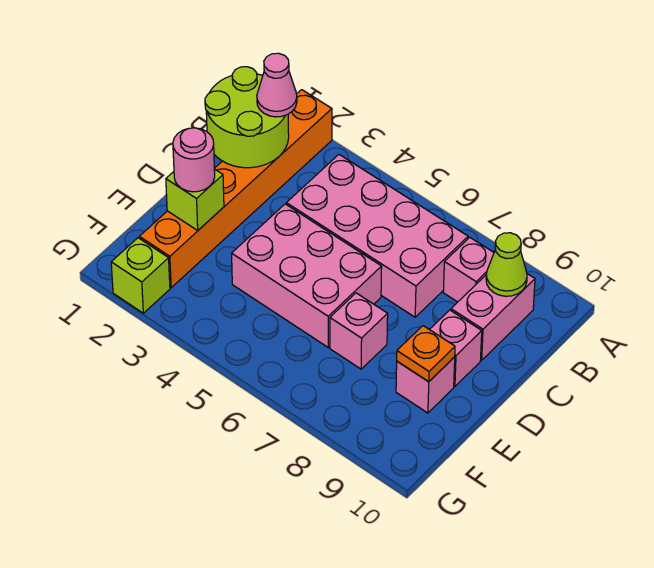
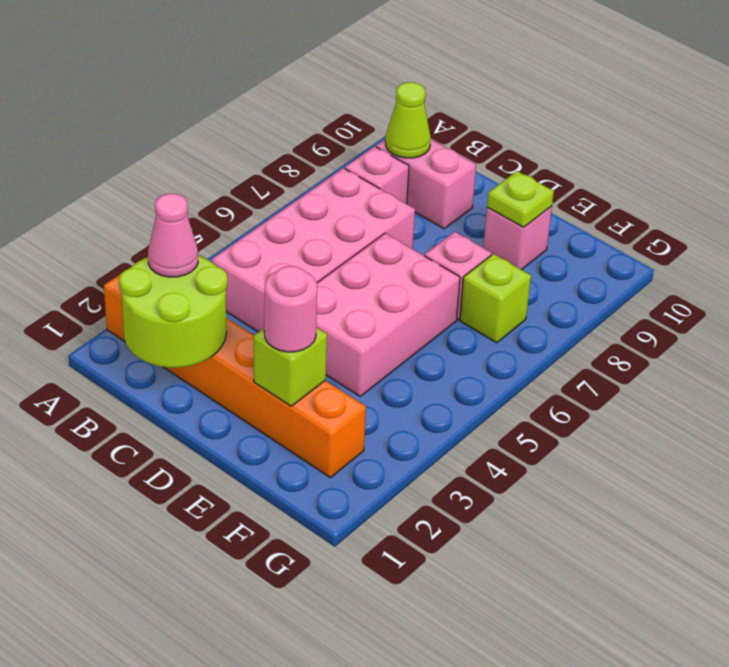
pink 1x1 brick [429,310,482,387] -> none
orange 1x1 plate [397,326,455,382] -> lime 1x1 plate [487,171,554,227]
lime 1x1 brick [111,238,170,313] -> lime 1x1 brick moved to [460,254,531,343]

